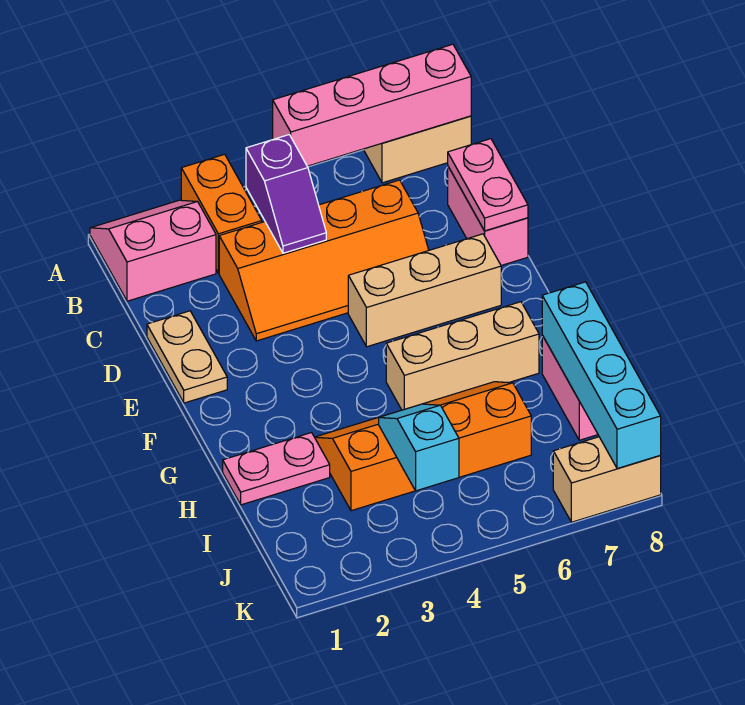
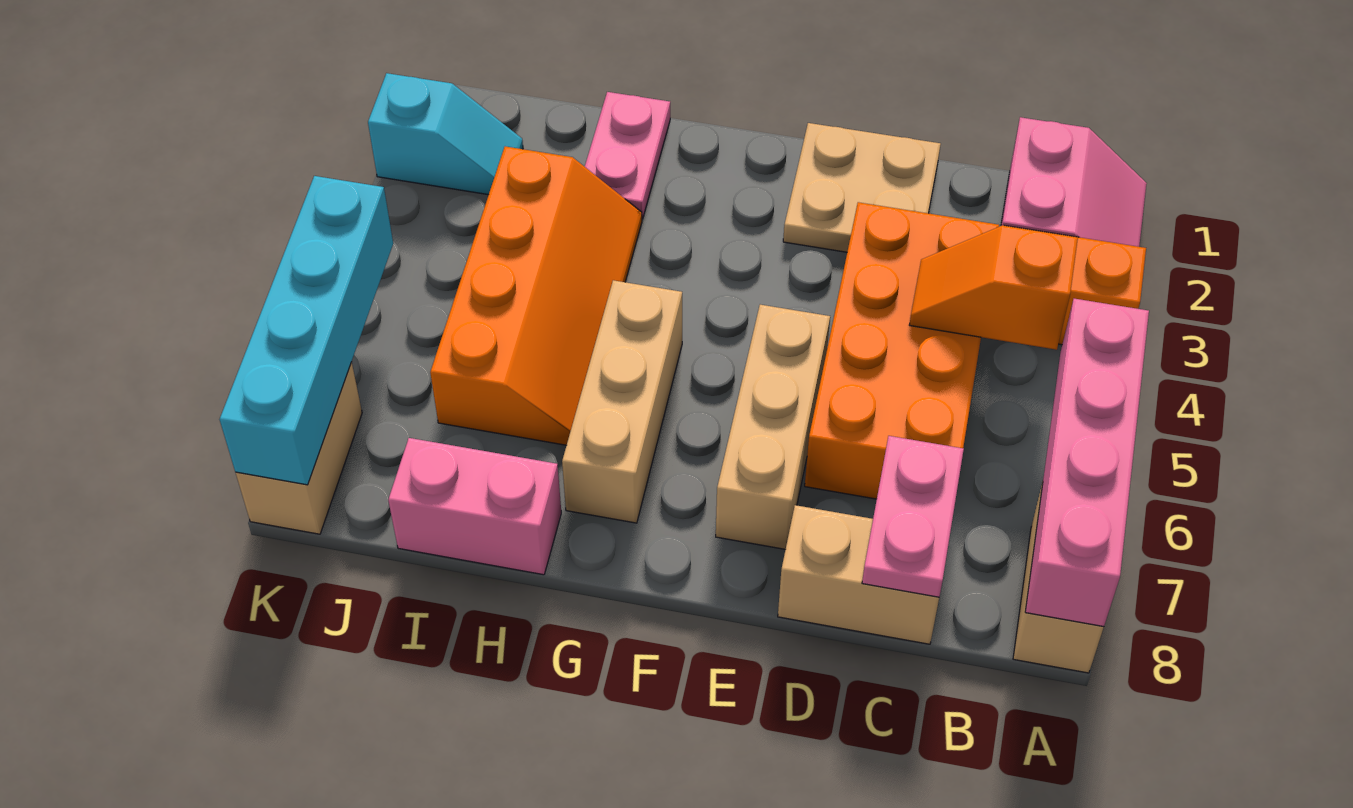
purple 1x2 slope [246,135,326,253] -> orange 1x2 slope [910,225,1078,350]
orange 2x4 slope [219,180,429,341] -> orange 2x4 brick [805,202,999,499]
pink 1x2 brick [448,167,528,265] -> tan 1x2 brick [778,505,939,644]
pink 1x2 plate [448,139,528,231] -> pink 1x2 plate turned to [862,436,964,597]
tan 1x2 plate [147,311,227,403] -> tan 2x2 plate [783,123,941,252]
cyan 1x4 brick [542,282,661,469] -> cyan 1x4 brick turned to [220,176,393,485]
cyan 1x2 slope [379,404,459,491] -> cyan 1x2 slope moved to [368,73,523,195]

